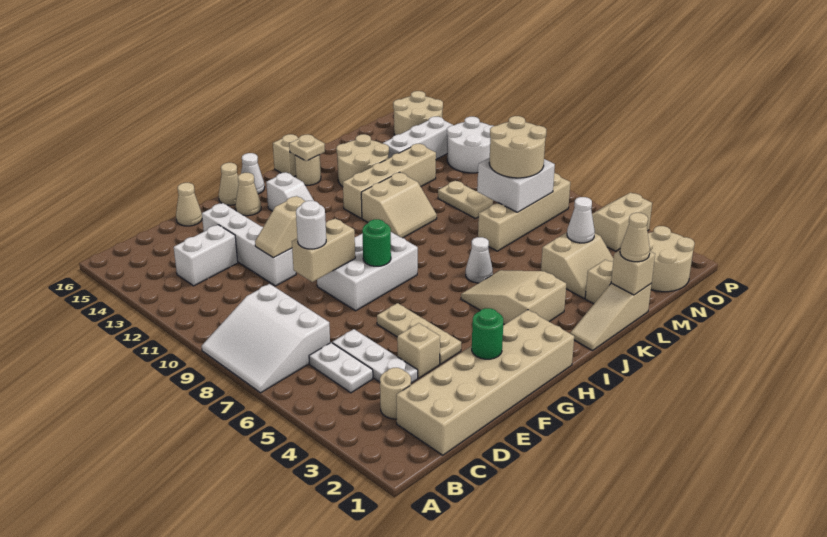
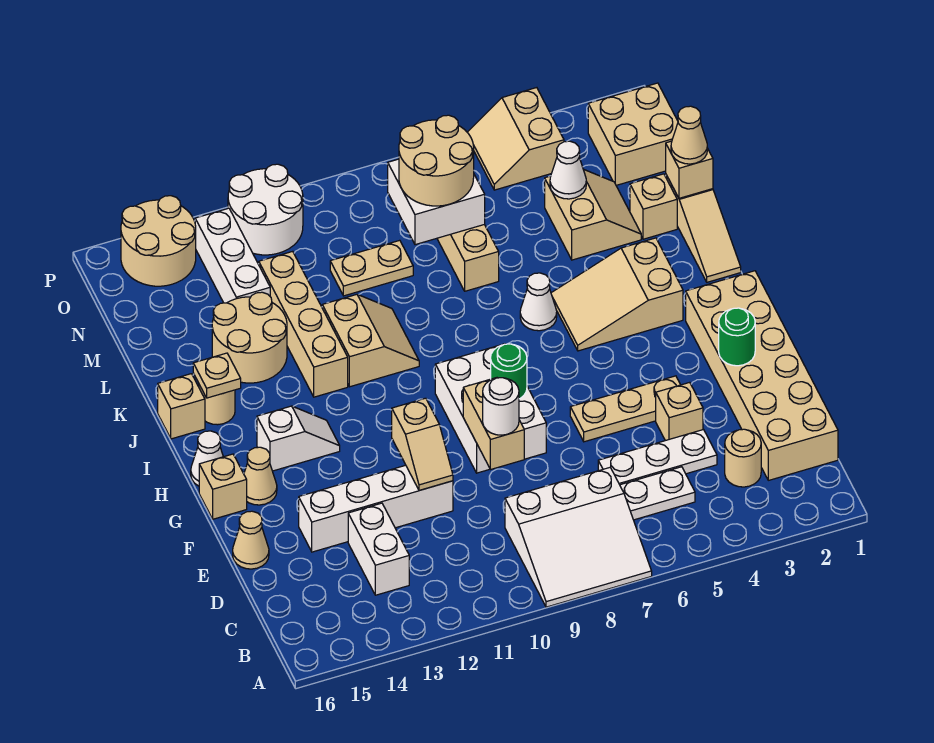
tan 1x1 cone [219,163,239,205] -> tan 1x1 brick [199,454,247,519]
tan 2x2 round brick [648,226,695,292] -> tan 2x2 brick [588,83,678,185]

